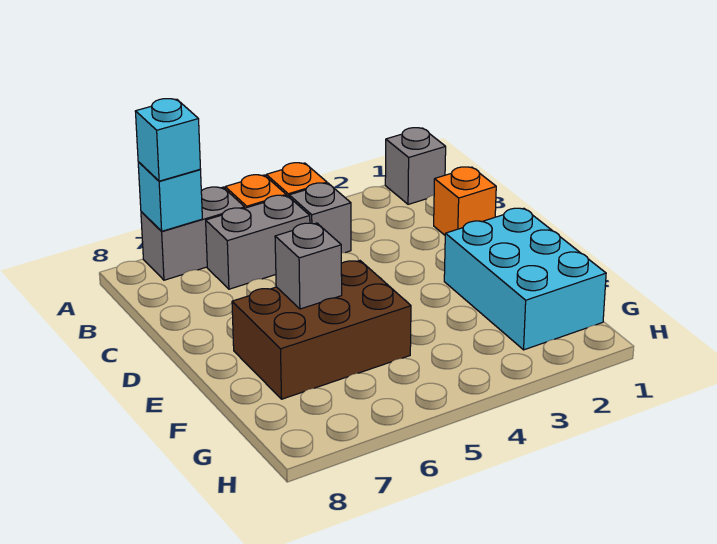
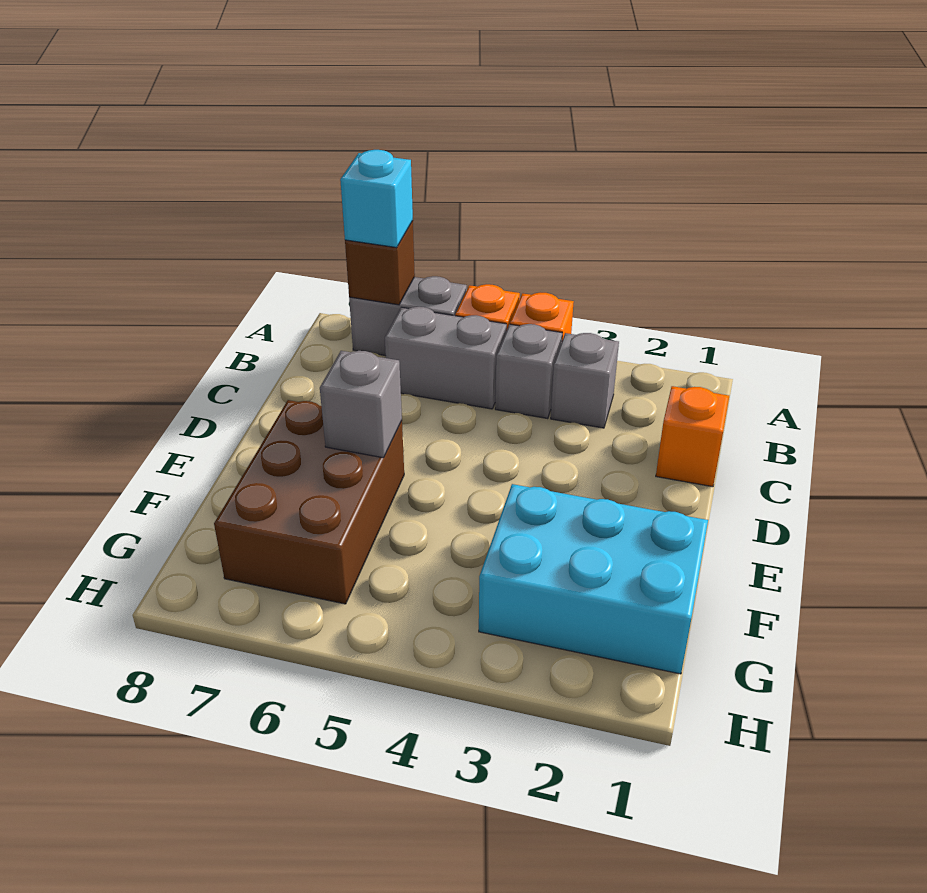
grey 1x1 brick [385,128,446,204] -> grey 1x1 brick moved to [551,333,619,428]
cyan 1x1 brick [138,162,202,231] -> brown 1x1 brick [345,221,415,305]
cyan 2x3 brick [444,208,606,350] -> cyan 2x3 brick turned to [479,484,708,674]
brown 2x3 brick [232,261,411,399] -> brown 2x3 brick turned to [214,400,404,604]

